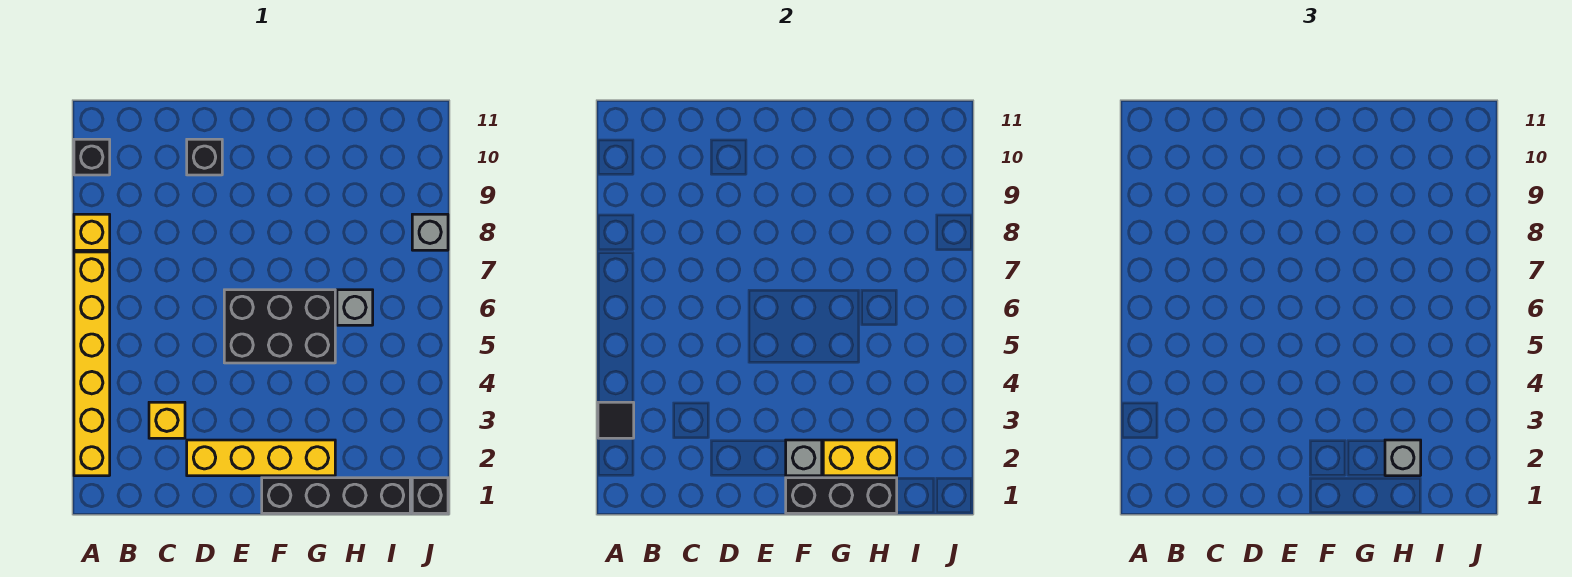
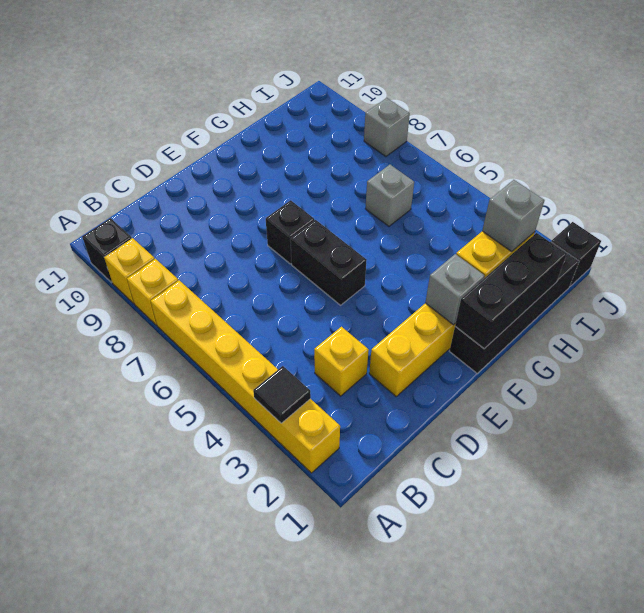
none -> yellow 1x1 brick [104,238,155,303]
black 1x1 brick [187,139,222,175] -> black 1x1 brick moved to [266,200,314,264]
black 2x3 brick [224,290,335,363] -> black 1x2 brick [290,220,367,305]

